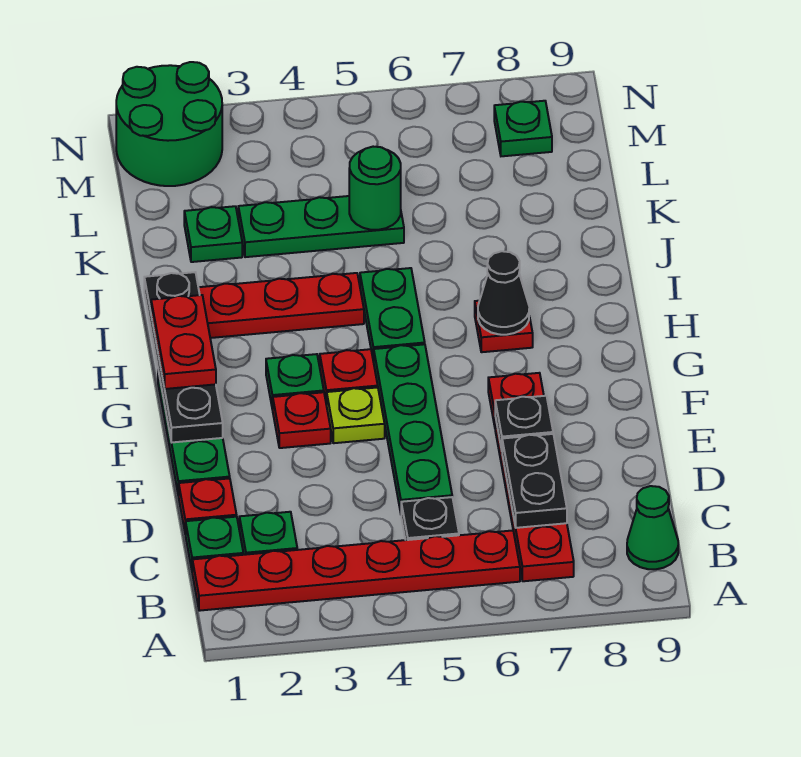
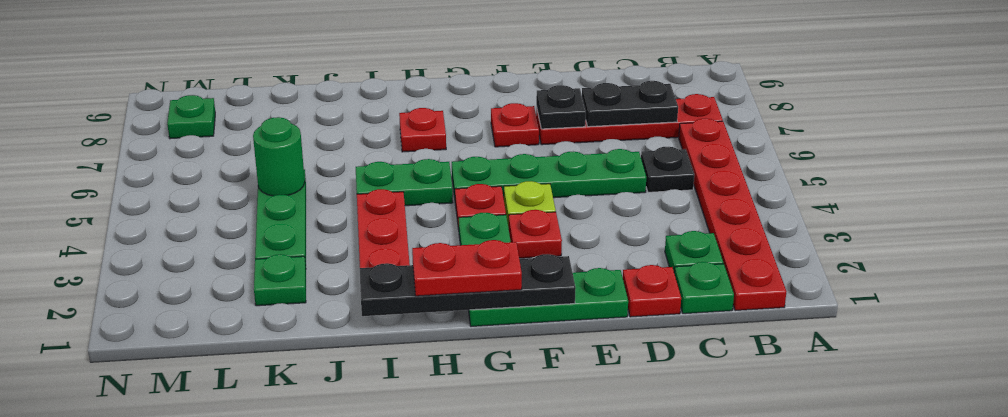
green 1x1 cone [627,486,678,569] -> none
black 1x1 cone [478,251,529,335] -> none
green 2x2 round brick [116,62,222,186] -> none

